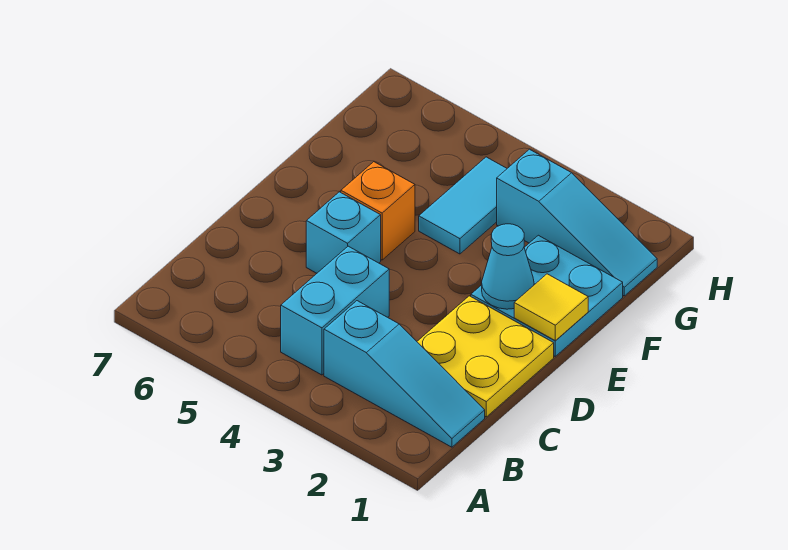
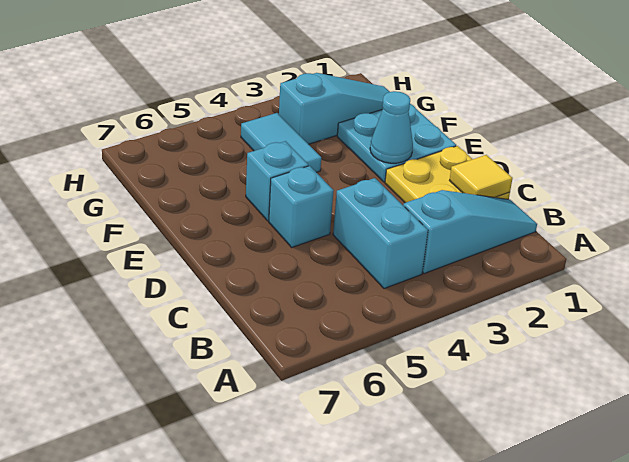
yellow 1x1 tile [514,274,588,340] -> yellow 1x1 tile moved to [450,155,513,197]
orange 1x1 brick [341,162,415,260] -> cyan 1x1 brick [246,141,308,221]

